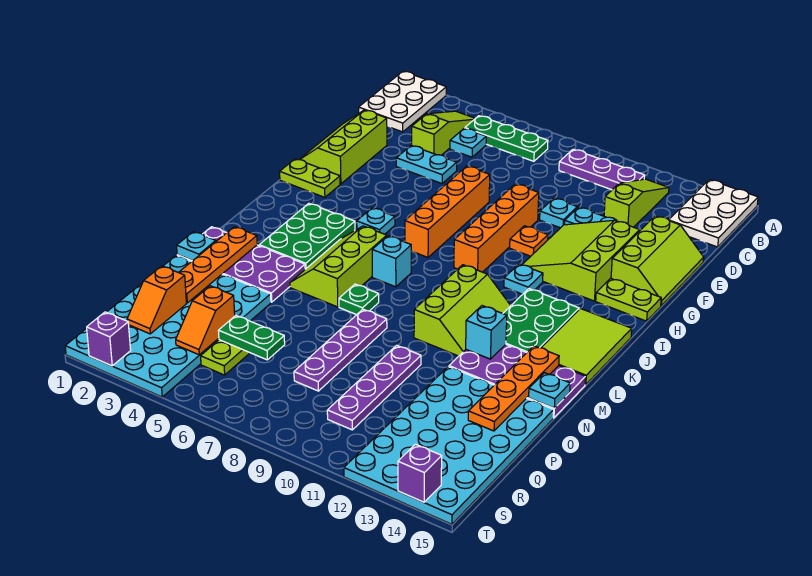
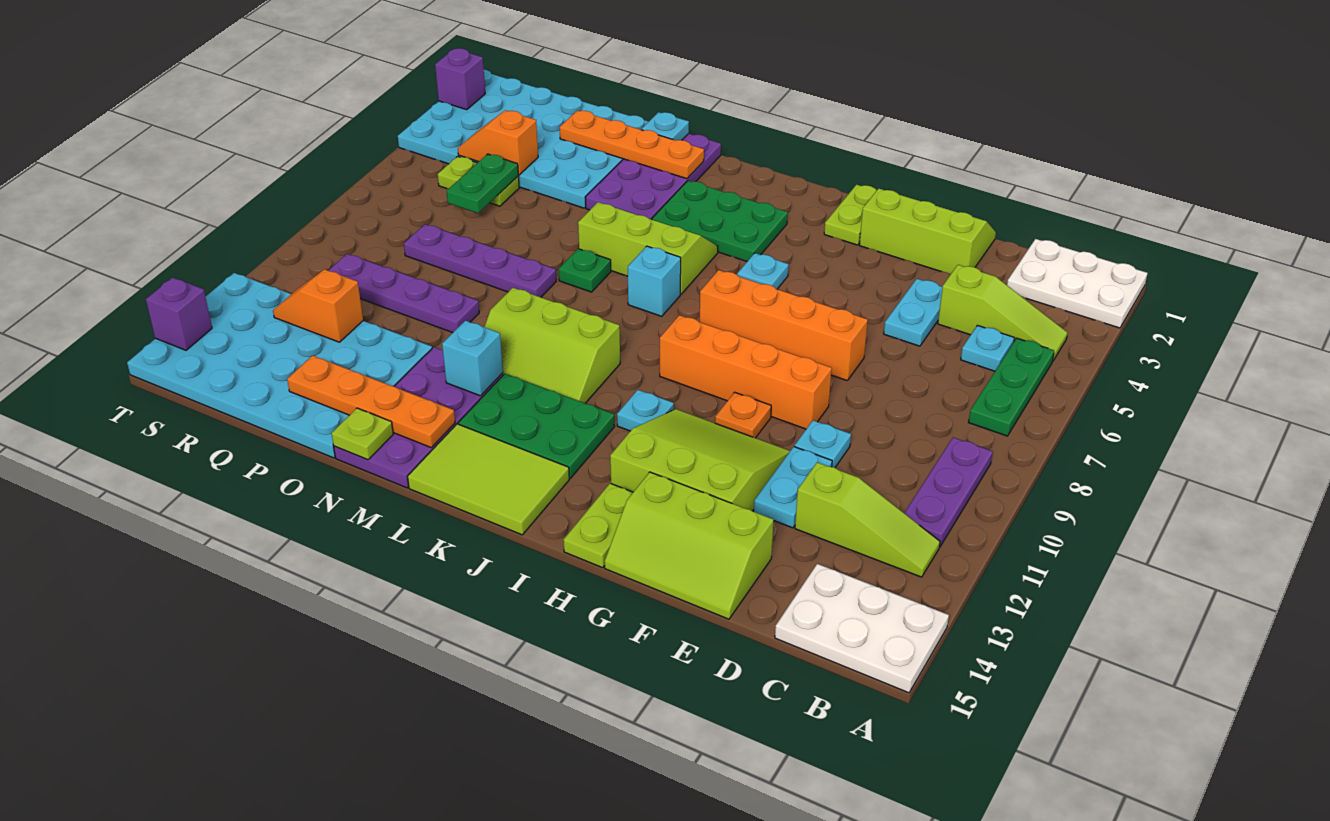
cyan 1x1 plate [529,373,570,408] -> lime 1x1 plate [332,408,393,460]
orange 1x2 slope [127,266,186,334] -> orange 1x2 slope moved to [273,269,363,342]

